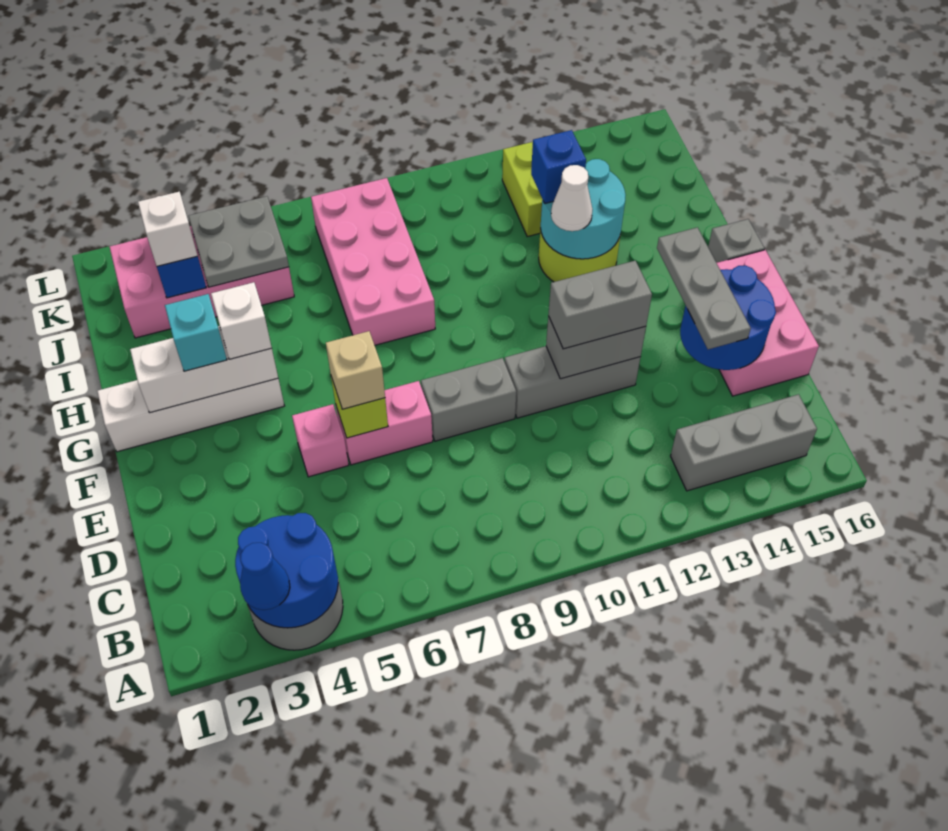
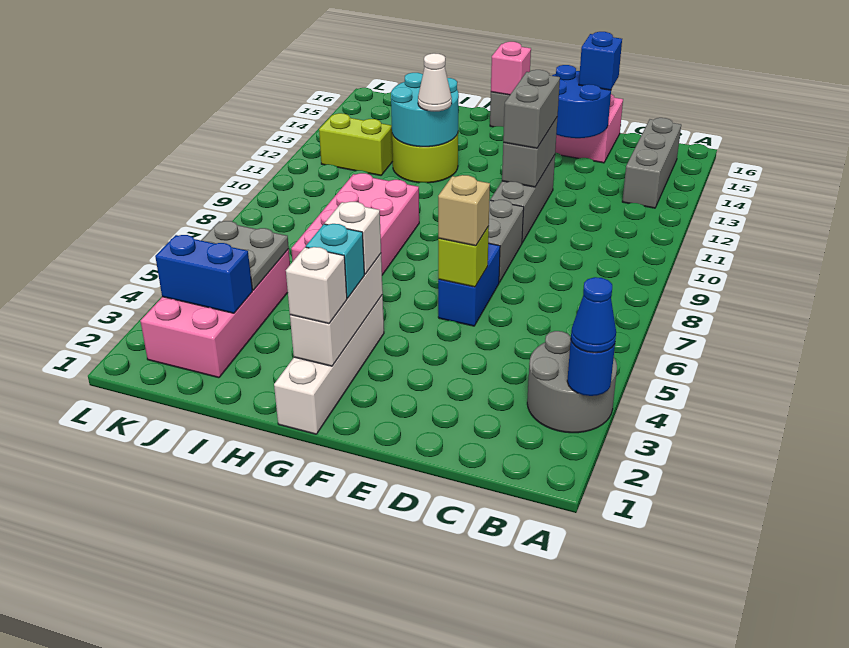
blue 2x2 round brick [235,513,338,628] -> blue 1x1 round brick [567,341,615,396]
grey 1x3 plate [657,227,751,349] -> none
pink 1x1 brick [292,404,349,477] -> pink 1x1 brick moved to [491,42,531,95]
pink 1x2 brick [336,381,433,465] -> blue 1x2 brick [438,243,500,326]
pink 2x4 brick [311,178,435,345] -> pink 2x4 brick turned to [291,173,419,275]
blue 1x1 brick [531,130,586,203] -> blue 1x1 brick moved to [579,32,622,90]
white 1x1 brick [138,192,198,266] -> white 1x1 brick moved to [286,247,347,324]

